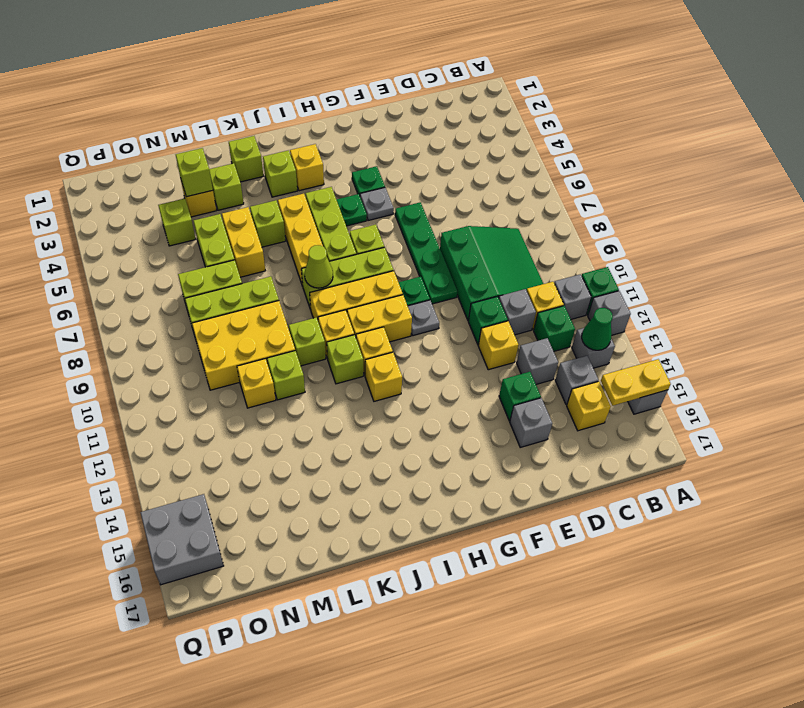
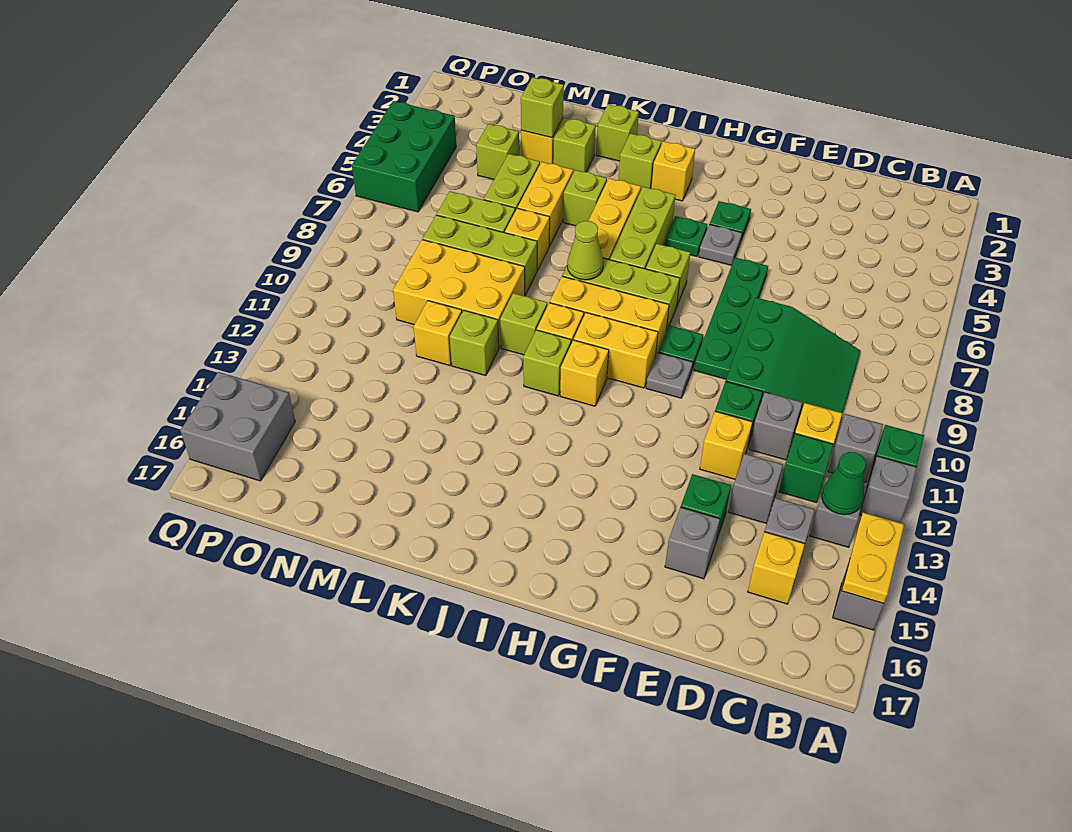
yellow 1x2 plate [601,359,671,406] -> yellow 1x2 plate turned to [842,513,904,604]
yellow 1x1 brick [365,352,402,401] -> yellow 1x1 brick moved to [505,208,550,270]
none -> green 2x3 brick [352,101,456,212]

